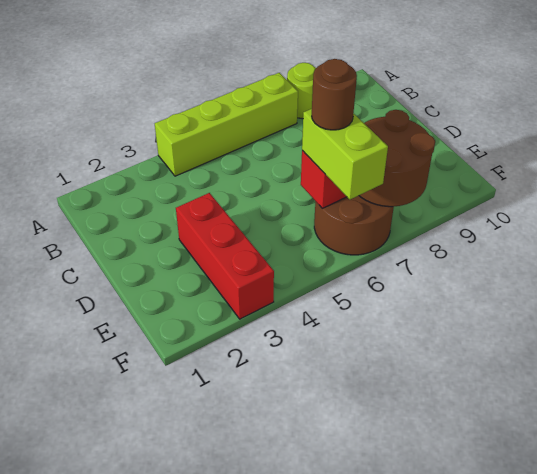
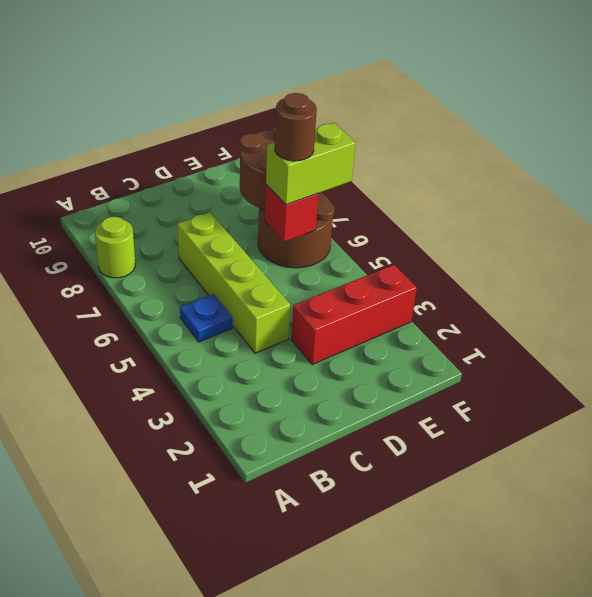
lime 1x4 brick [155,73,298,176] -> lime 1x4 brick moved to [177,212,290,353]
none -> blue 1x1 plate [180,294,233,342]

